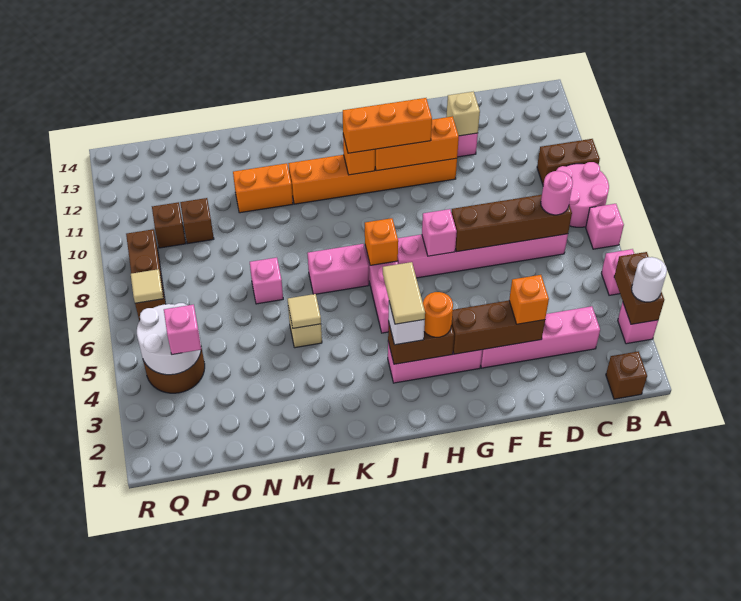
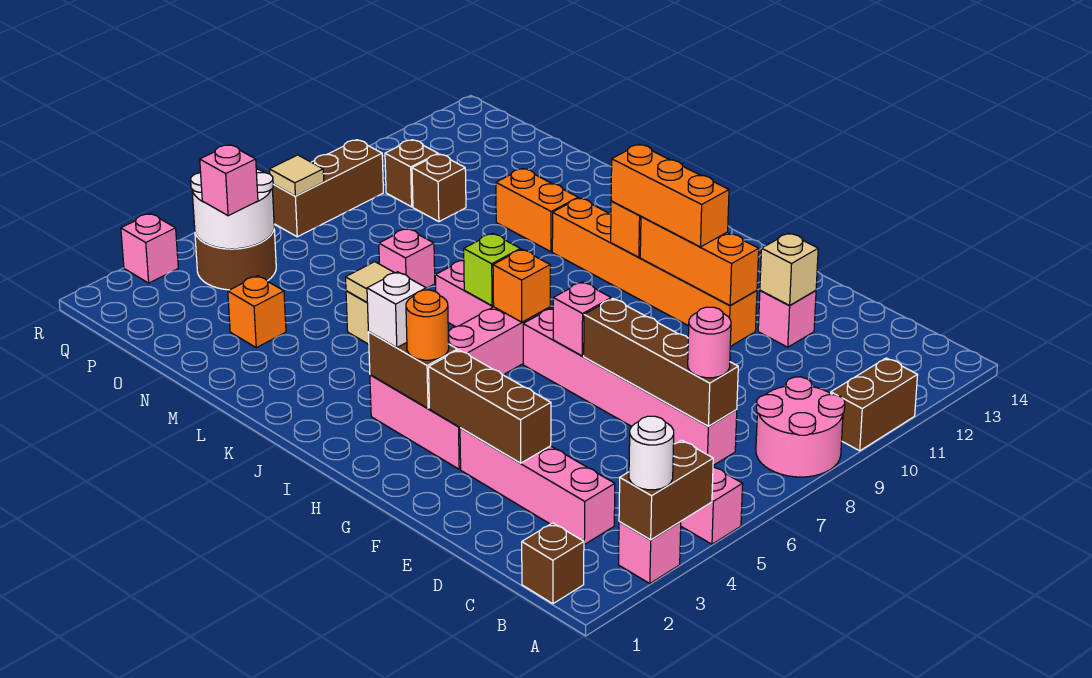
pink 1x1 brick [586,204,624,249] -> pink 1x1 brick moved to [121,213,178,283]
brown 1x2 brick [537,139,600,185] -> brown 1x2 brick turned to [831,358,918,451]
orange 1x1 brick [509,275,549,324] -> orange 1x1 brick moved to [228,276,286,348]
tan 1x2 tile [383,262,425,324] -> none
none -> lime 1x1 brick [464,233,520,306]

